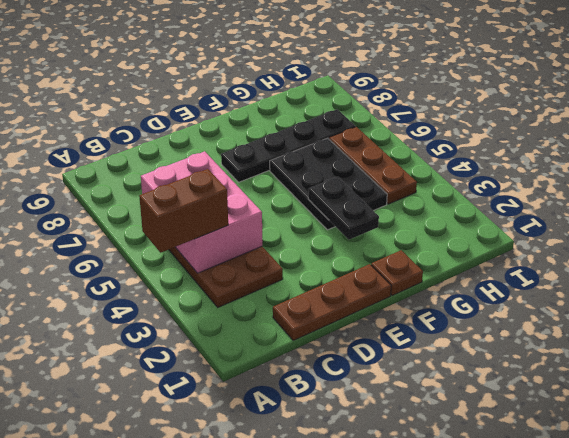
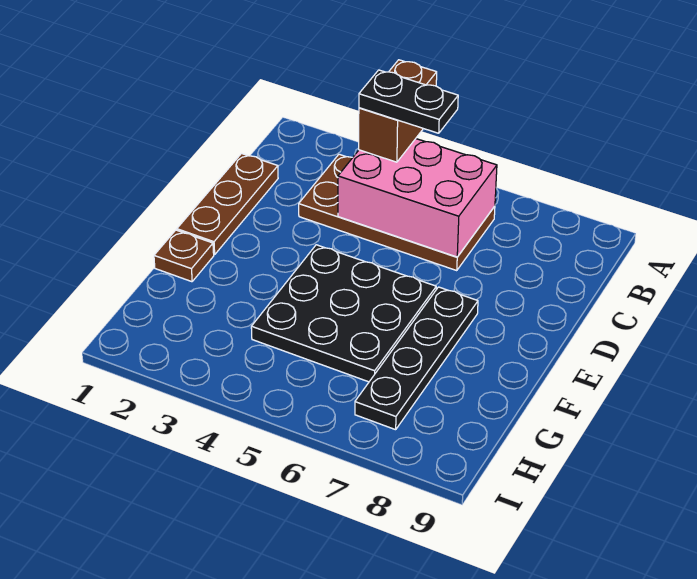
black 1x2 plate [308,177,379,240] -> black 1x2 plate moved to [359,70,458,133]
black 2x3 plate [270,138,387,230] -> black 3x3 plate [251,245,436,382]
brown 1x3 plate [329,127,417,204] -> none

